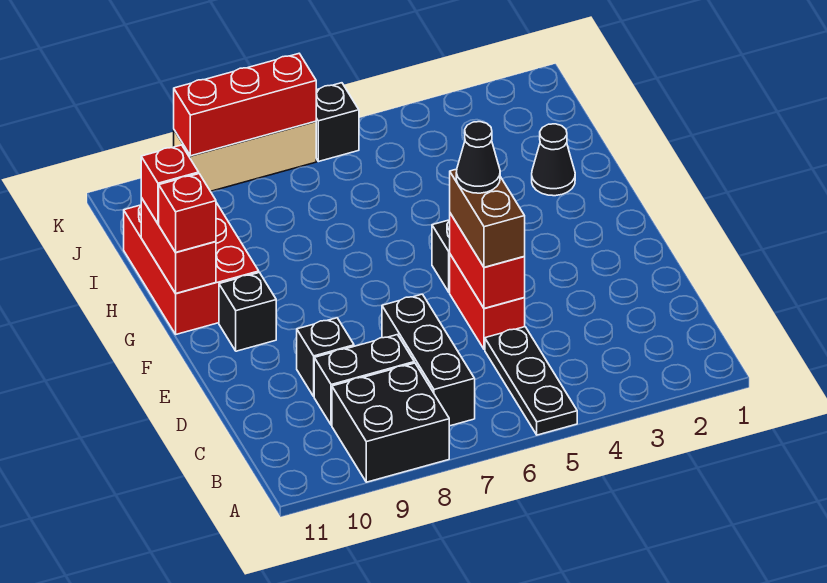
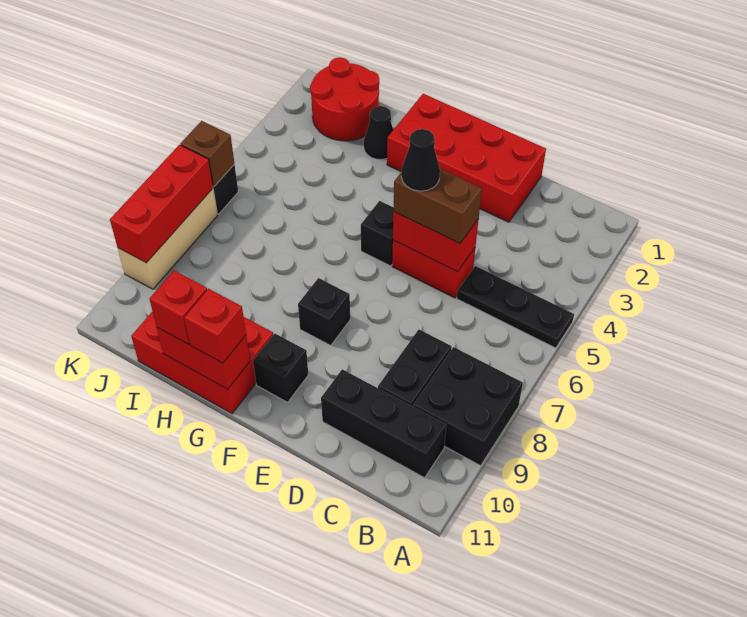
black 1x3 brick [382,294,475,426] -> black 1x3 brick moved to [321,369,446,478]
none -> red 2x4 brick [387,94,546,222]
black 1x1 brick [297,318,354,396] -> black 1x1 brick moved to [298,278,350,345]
none -> red 2x2 round brick [310,57,379,141]
none -> brown 1x1 brick [181,121,234,187]

